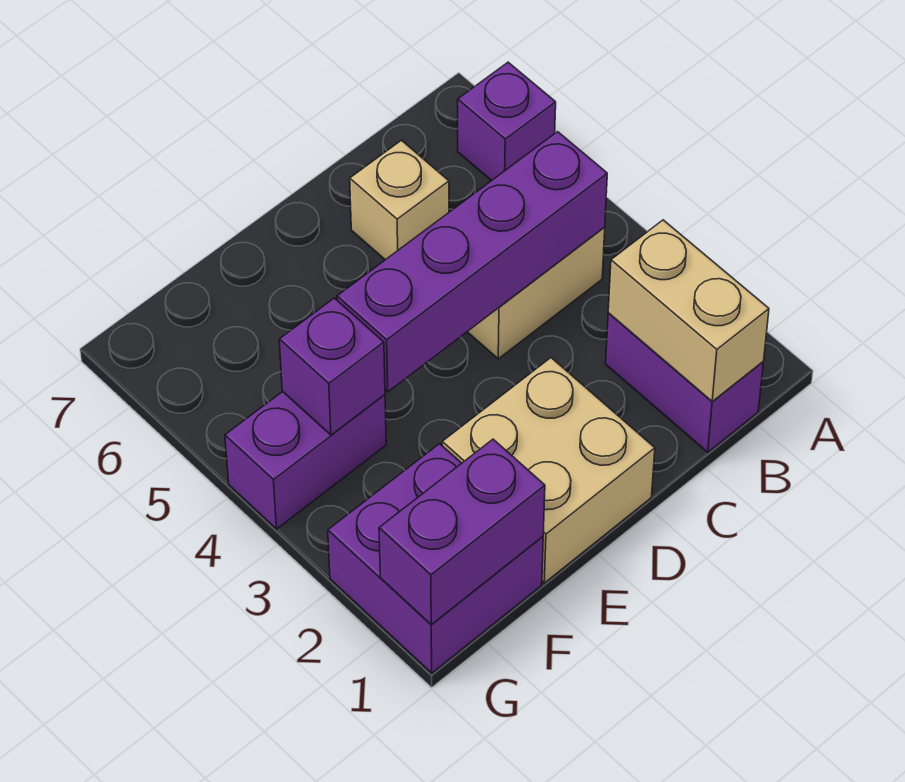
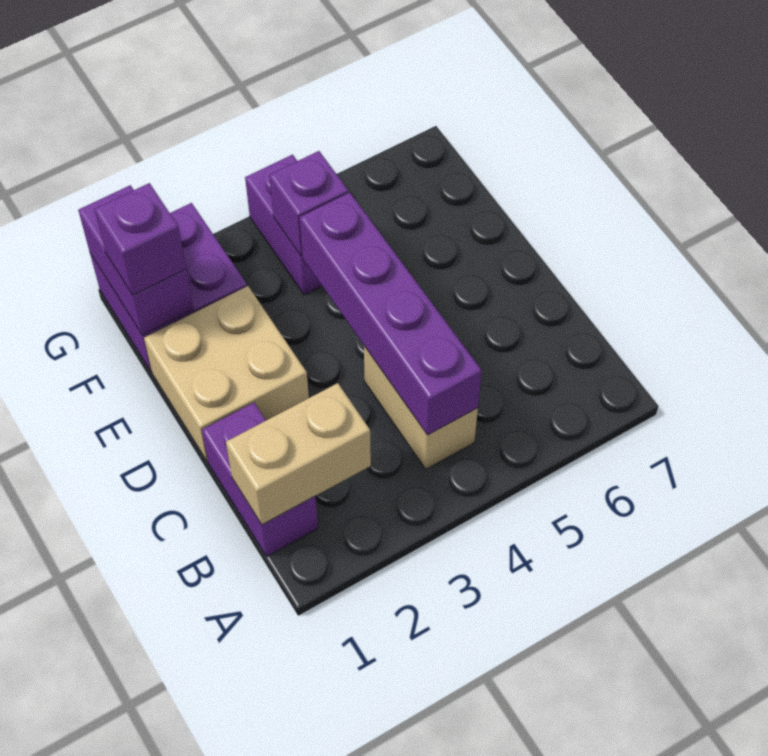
purple 1x1 brick [458,62,556,181] -> purple 1x1 brick moved to [95,183,186,295]
purple 1x2 brick [606,313,763,452] -> purple 1x2 brick turned to [202,403,318,556]
tan 1x1 brick [350,140,449,260] -> none

